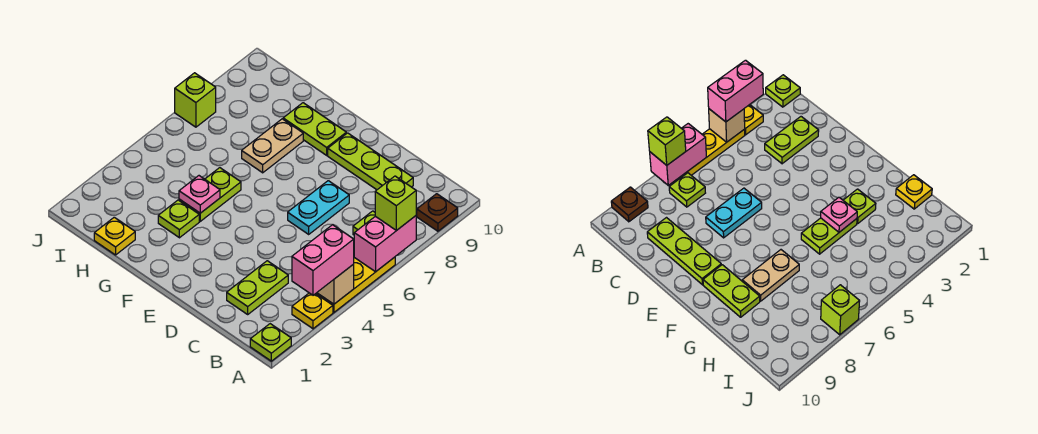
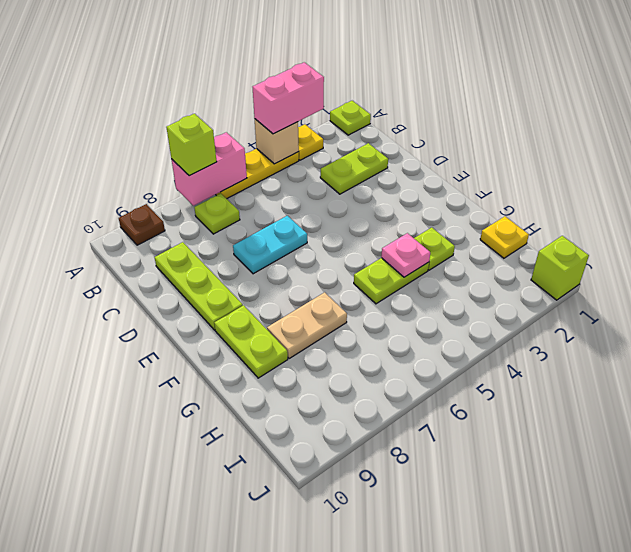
lime 1x1 brick [175,73,216,127] -> lime 1x1 brick moved to [531,236,589,300]

